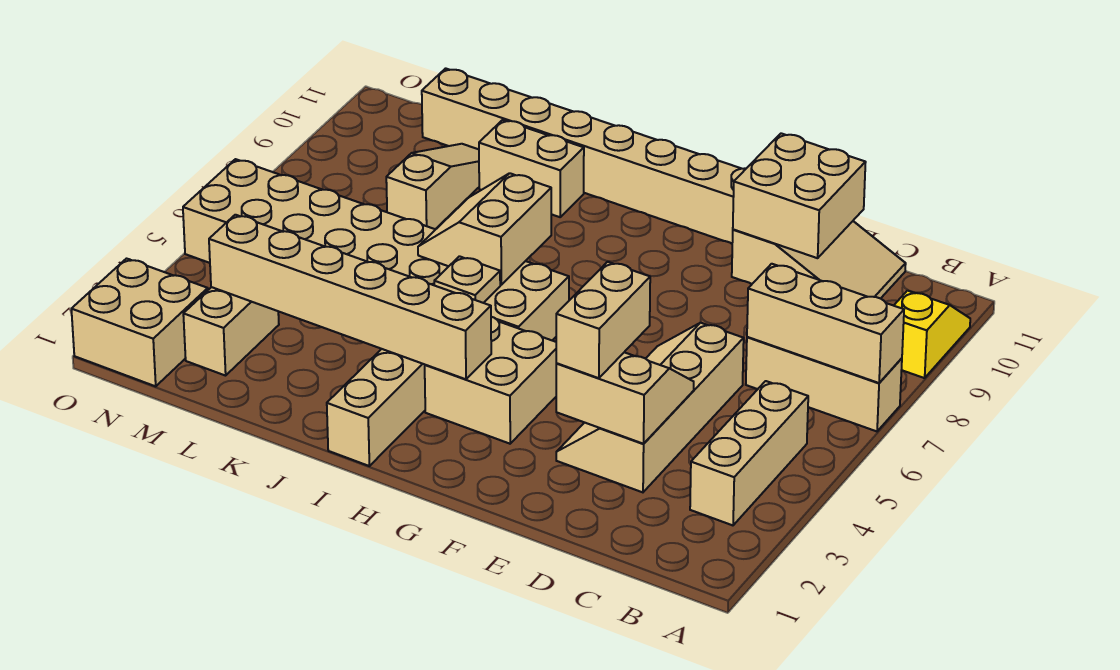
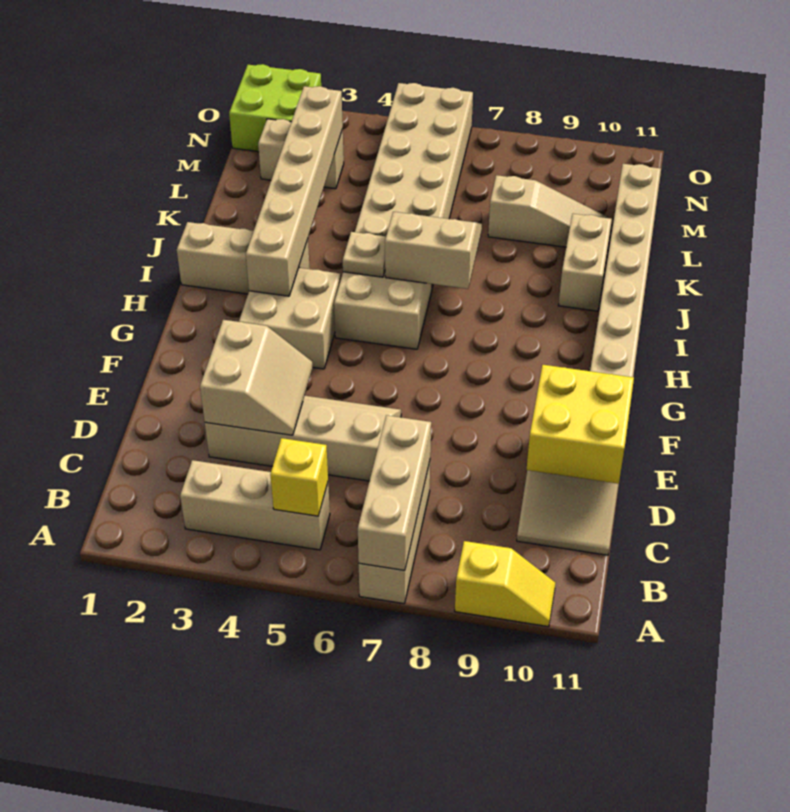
none -> yellow 1x1 brick [270,438,328,516]
tan 2x2 brick [733,133,866,258] -> yellow 2x2 brick [526,365,634,484]
tan 1x2 brick [556,262,650,378] -> none
tan 2x2 brick [71,259,208,386] -> lime 2x2 brick [229,64,321,152]

